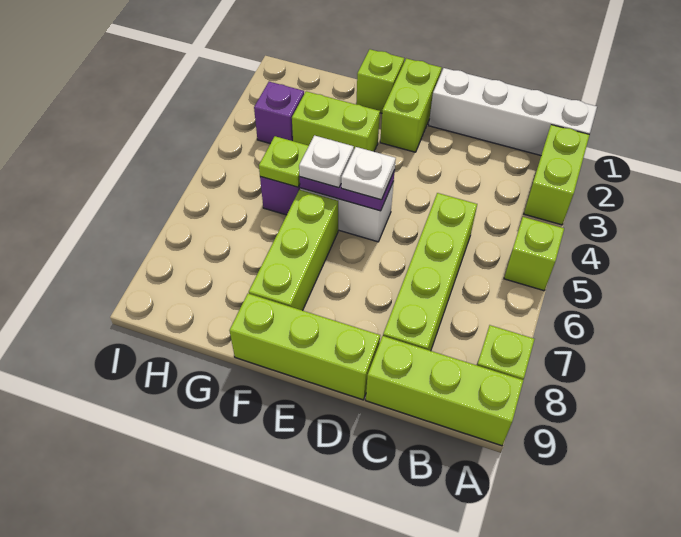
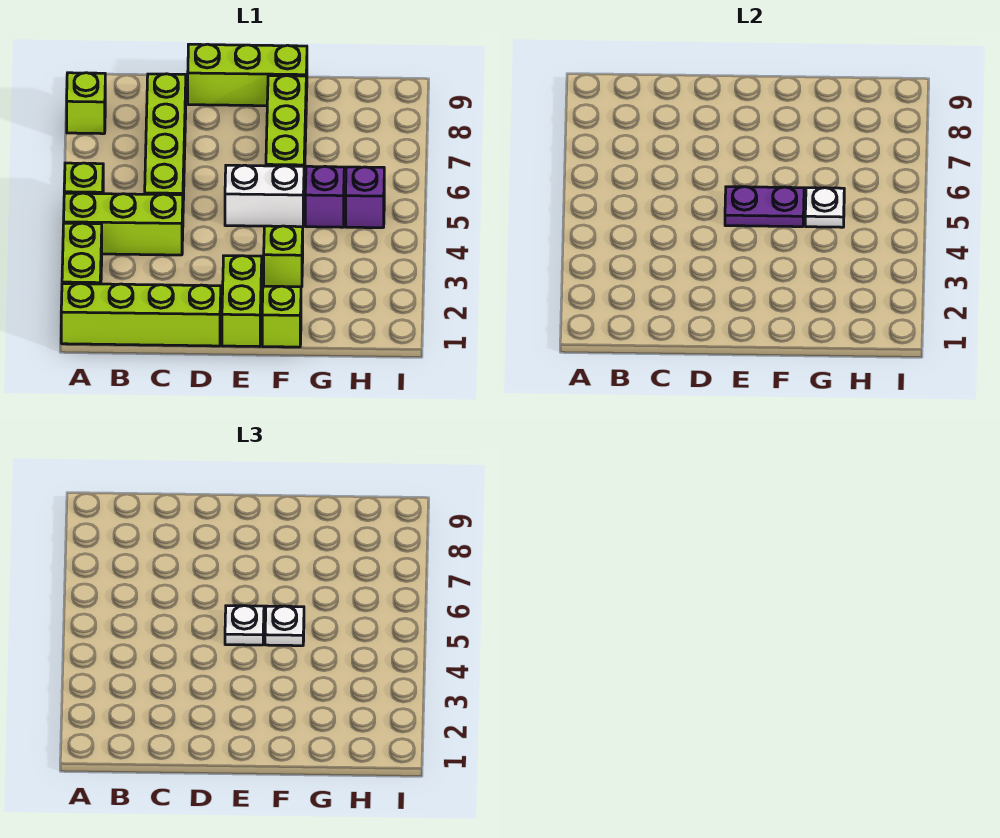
white 1x4 brick [429,68,597,155] -> lime 1x4 brick [61,284,221,346]
lime 1x3 brick [366,336,523,446] -> lime 1x3 brick moved to [64,193,183,255]
lime 1x2 brick [292,91,380,151] -> lime 1x1 brick [264,226,303,287]
lime 1x1 plate [259,136,309,187] -> white 1x1 plate [805,188,844,227]
purple 1x1 brick [254,82,304,144] -> purple 1x1 brick moved to [346,167,384,228]

